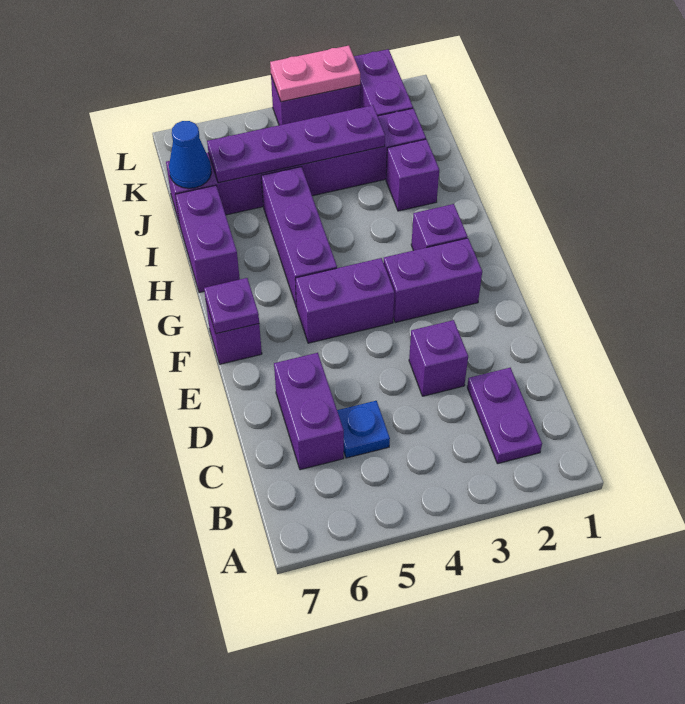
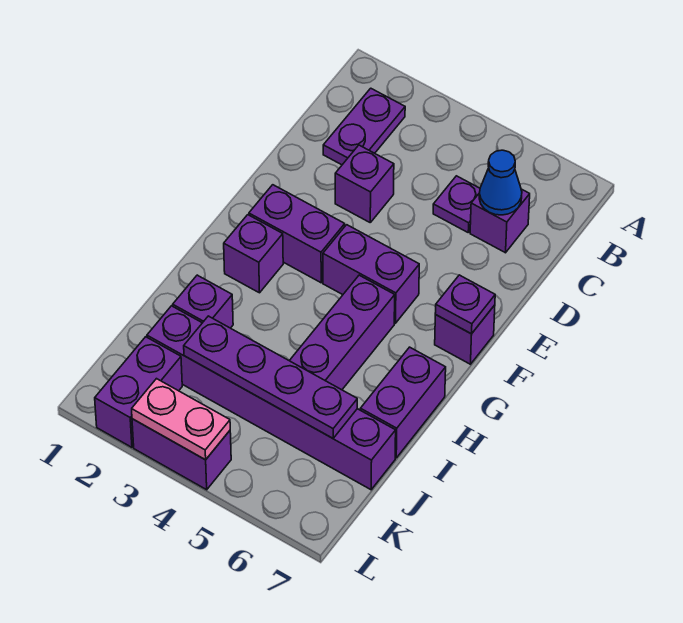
blue 1x1 plate [337,401,390,458] -> purple 1x1 plate [433,176,480,232]
purple 1x2 brick [274,353,344,470] -> purple 1x1 brick [470,189,530,253]
blue 1x1 cone [169,121,212,188] -> blue 1x1 cone moved to [479,150,522,215]

